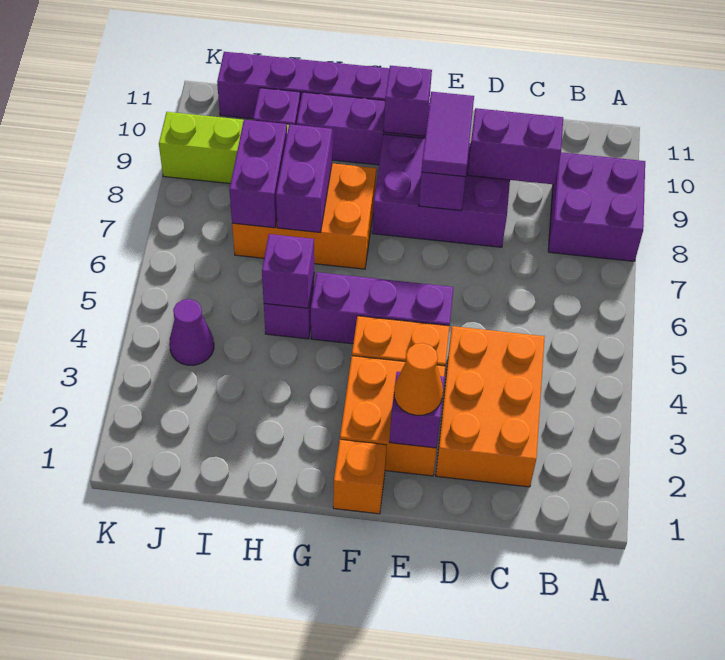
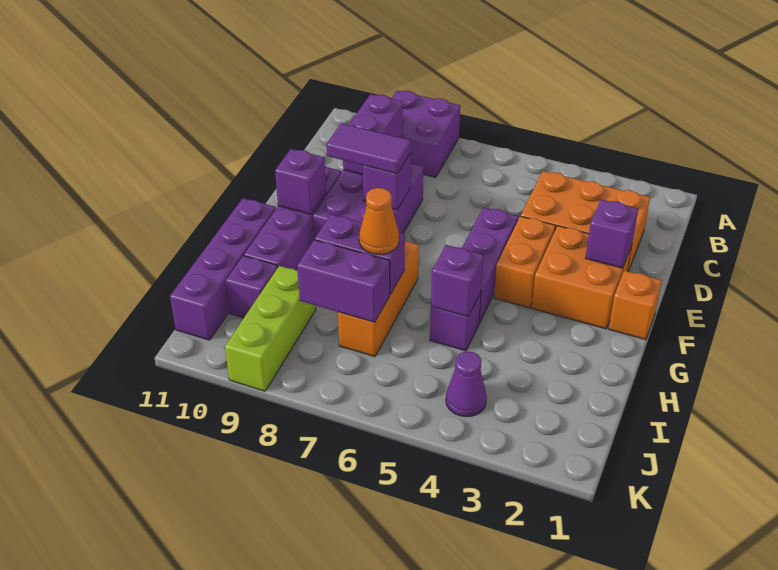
orange 1x1 cone [394,343,443,415] -> orange 1x1 cone moved to [359,188,399,254]
orange 2x3 brick [232,163,376,269] -> orange 1x3 brick [338,241,419,357]

